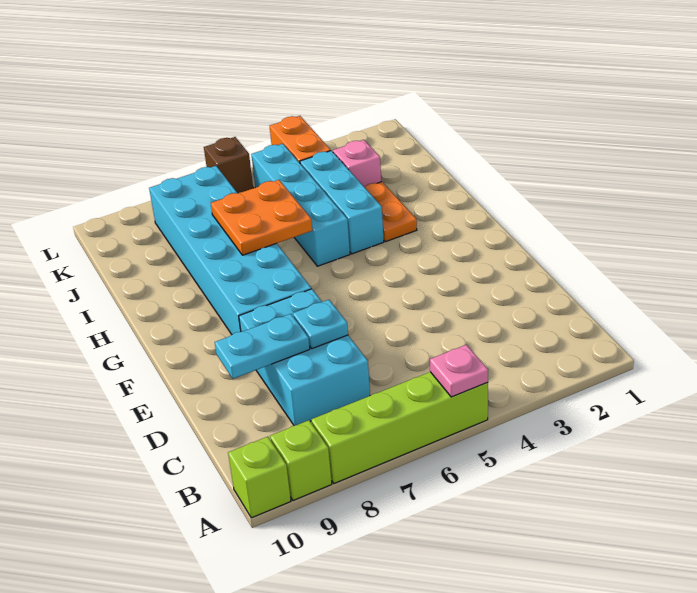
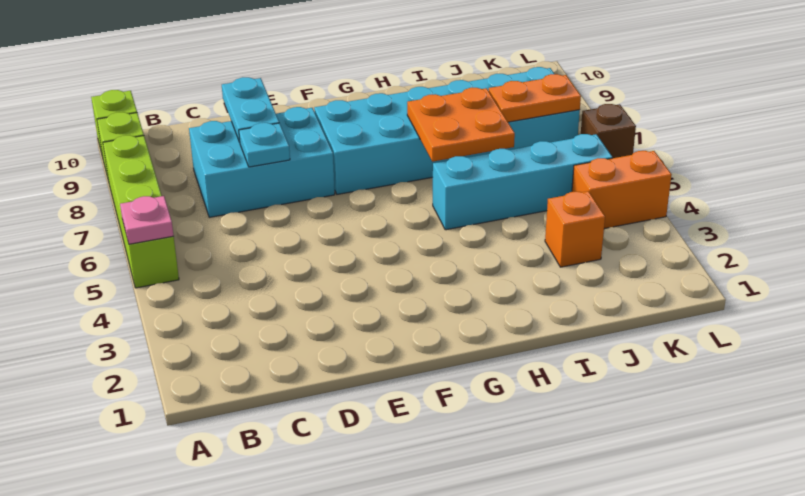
orange 1x2 plate [365,182,417,242] -> orange 1x2 plate moved to [489,74,581,122]
cyan 1x3 brick [300,151,384,254] -> none
pink 1x1 brick [333,140,381,187] -> orange 1x1 brick [545,191,605,267]

